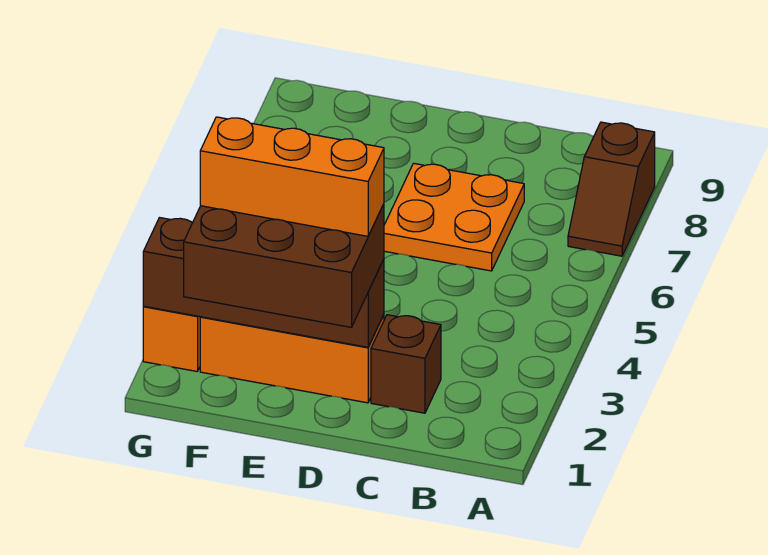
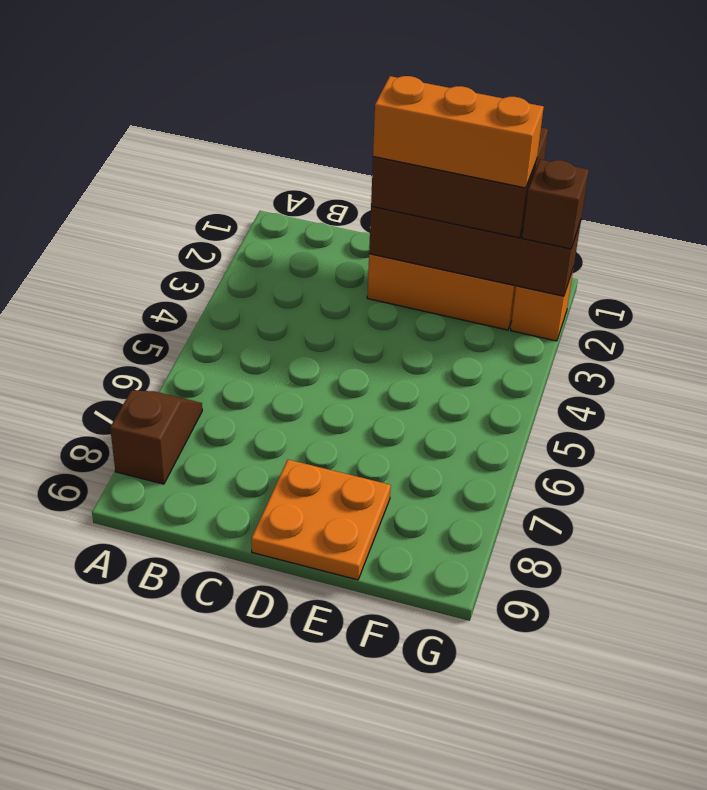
brown 1x1 brick [371,315,441,413] -> brown 1x1 brick moved to [522,160,589,249]
orange 2x2 plate [384,163,524,271] -> orange 2x2 plate moved to [251,460,391,580]

